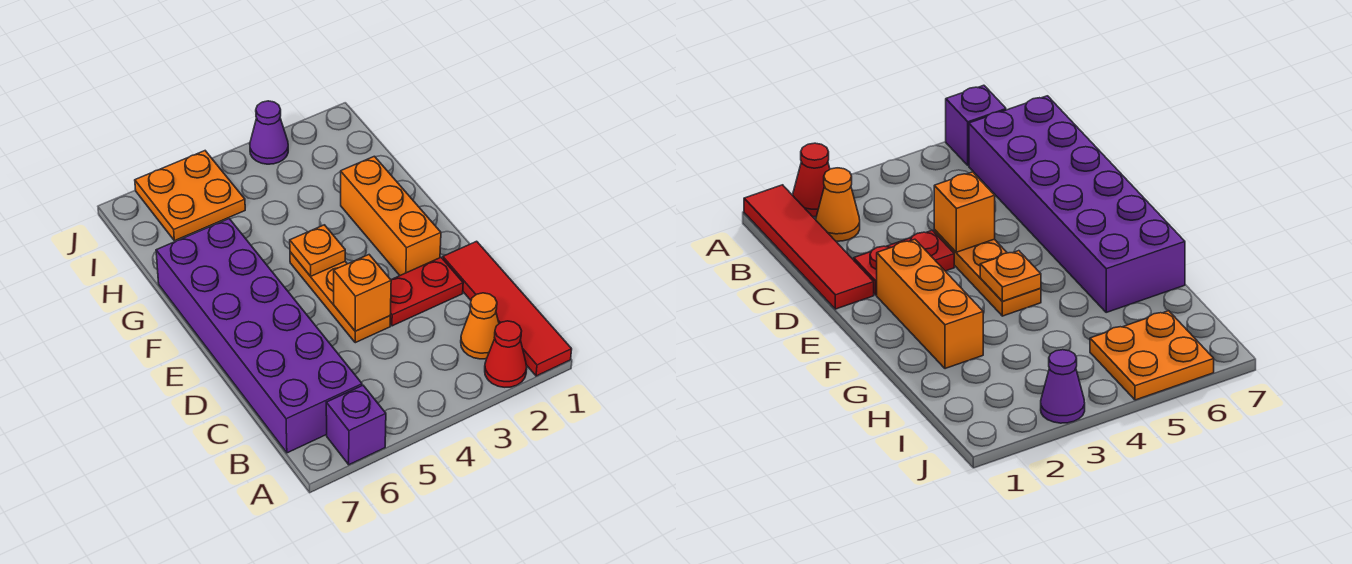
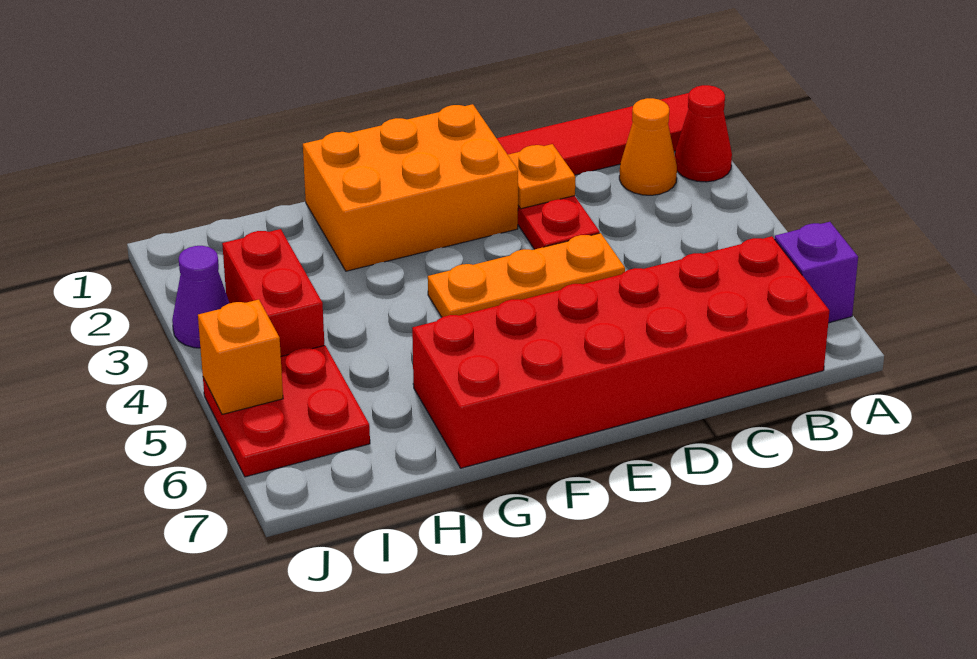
purple 2x6 brick [156,219,362,453] -> red 2x6 brick [412,236,829,468]
orange 1x1 brick [334,255,391,331] -> orange 1x1 brick moved to [198,300,283,414]
orange 1x3 brick [341,156,441,275] -> orange 2x3 brick [303,104,518,271]
orange 1x1 plate [290,225,345,276] -> orange 1x1 plate moved to [508,144,575,209]
none -> red 1x2 brick [222,229,324,356]
orange 2x2 plate [135,151,245,241] -> red 2x2 plate [203,345,370,477]

